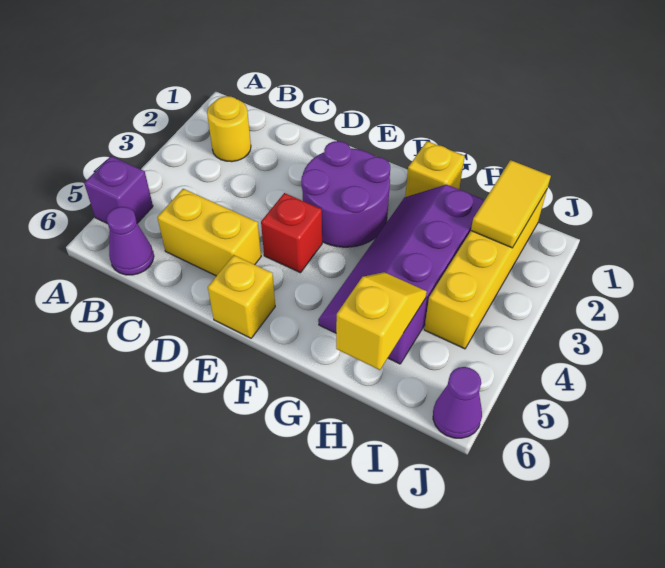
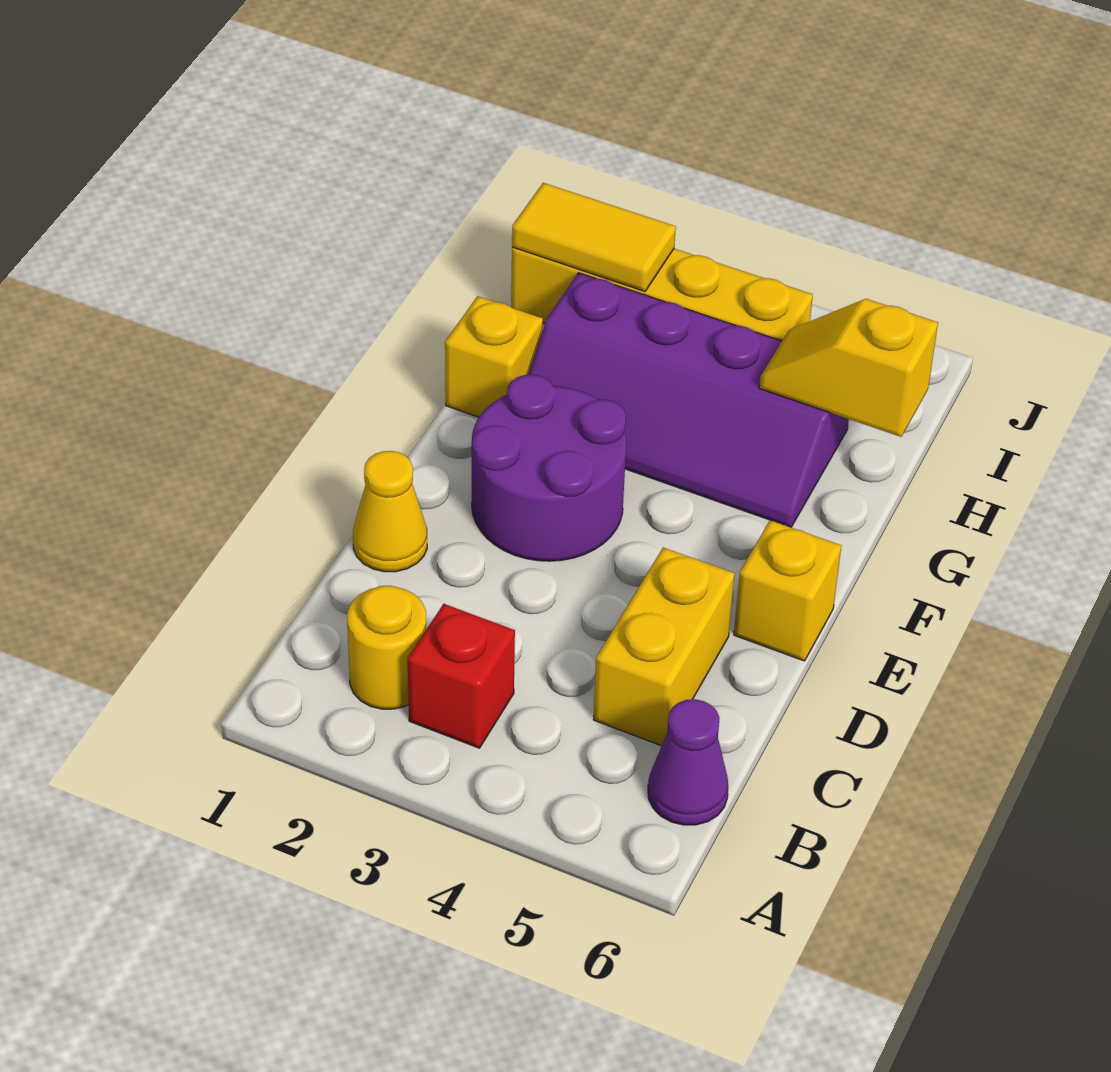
purple 1x1 brick [84,156,153,224] -> none
none -> yellow 1x1 cone [353,451,427,572]
red 1x1 brick [261,193,322,273] -> red 1x1 brick moved to [408,604,515,748]
purple 1x1 cone [433,367,482,438] -> none

